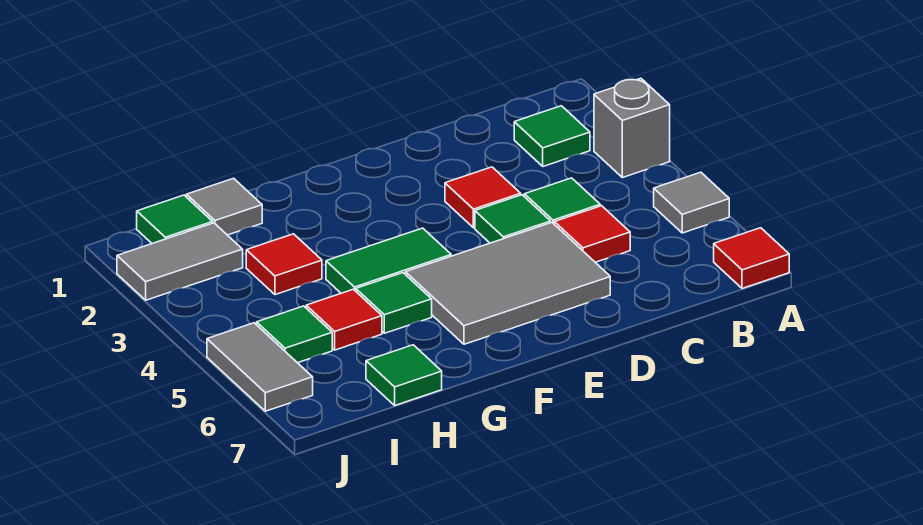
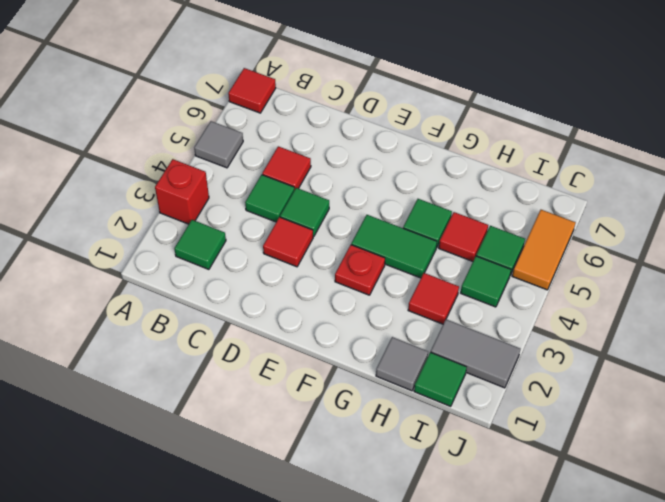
grey 1x1 brick [594,78,670,178] -> red 1x1 brick [155,159,209,224]
grey 2x3 tile [405,223,610,344] -> none
none -> red 1x1 plate [335,245,385,295]
green 1x1 tile [366,345,442,405] -> green 1x1 tile moved to [461,256,511,307]
grey 1x2 tile [207,323,313,411] -> orange 1x2 tile [512,210,576,290]

